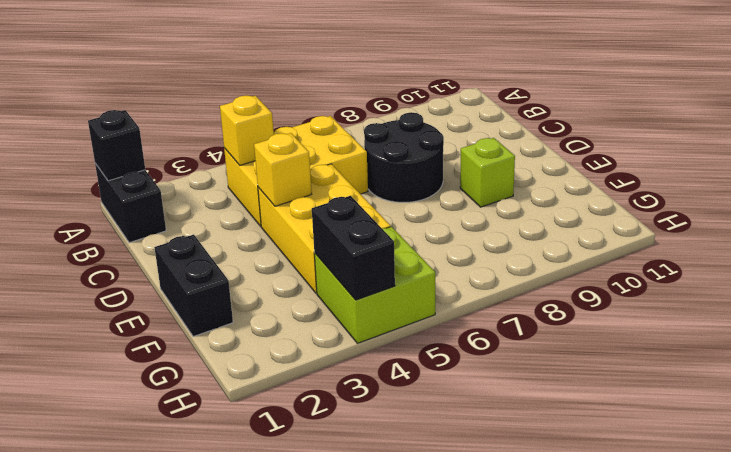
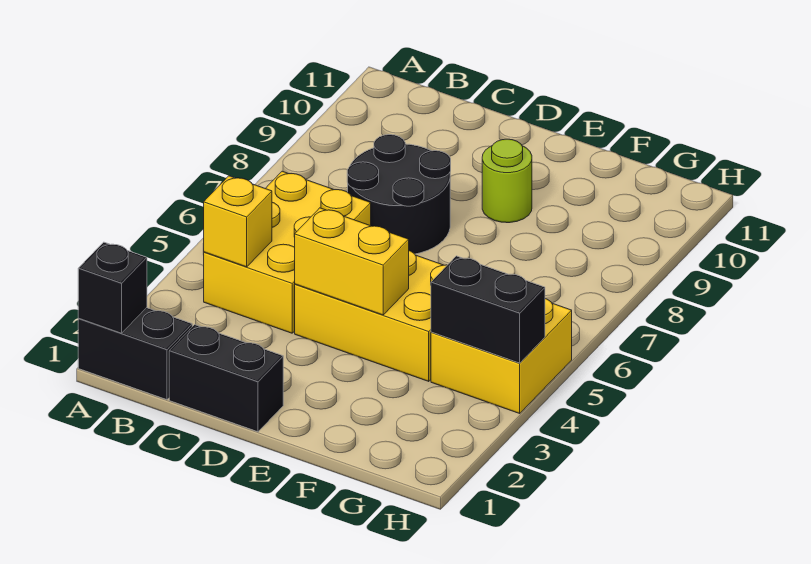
yellow 1x1 brick [254,133,312,206] -> yellow 1x2 brick [295,208,409,315]
black 1x2 brick [154,234,233,337] -> black 1x2 brick moved to [169,325,283,432]
lime 1x1 brick [460,138,515,207] -> lime 1x1 round brick [482,139,532,223]
lime 2x2 brick [314,227,435,343] -> yellow 2x2 brick [431,299,572,413]

